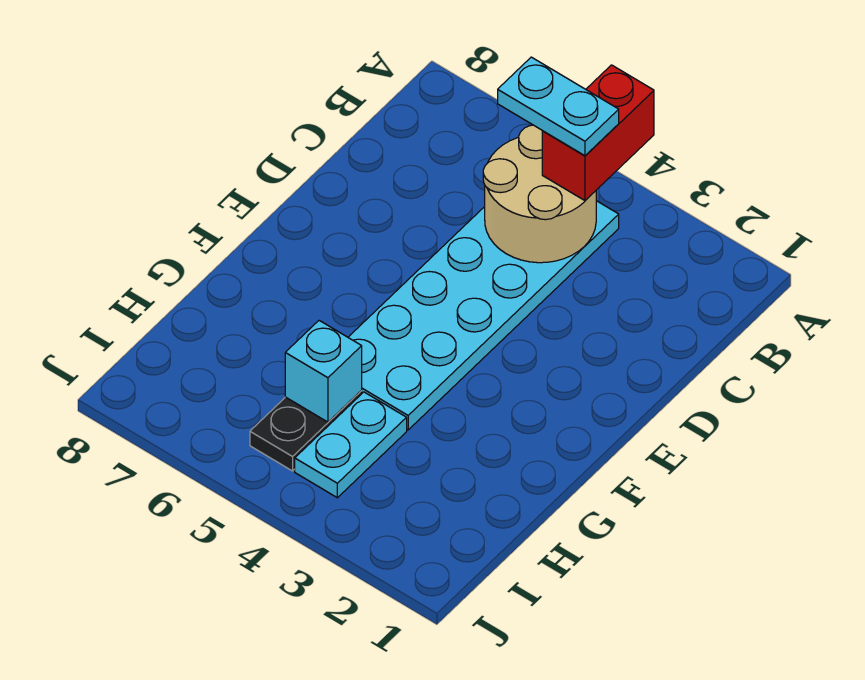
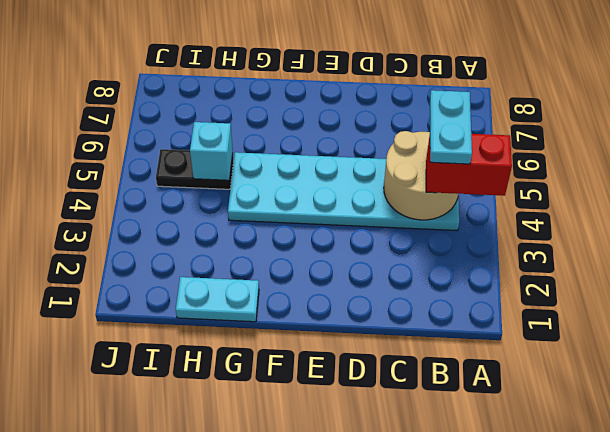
cyan 1x2 plate [295,392,407,498] -> cyan 1x2 plate moved to [176,277,259,322]

